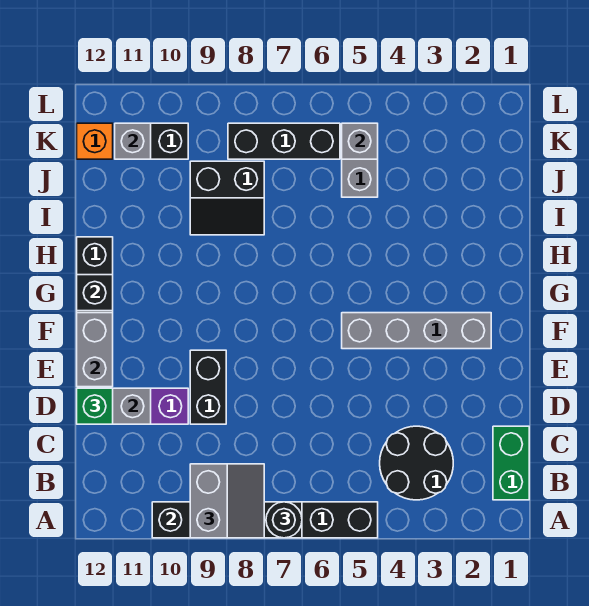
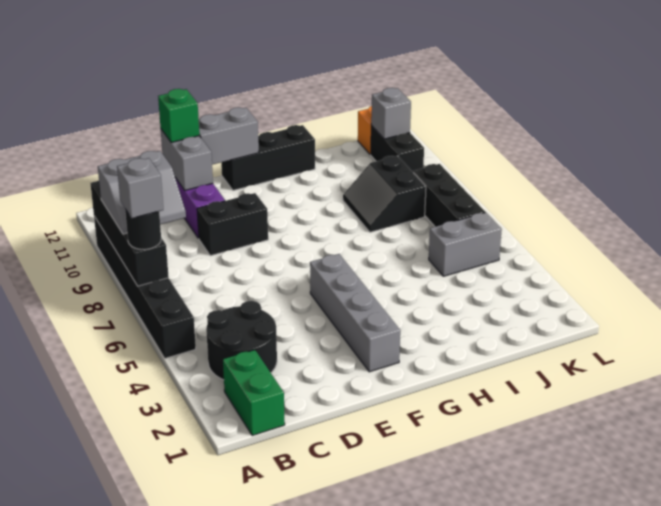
green 1x2 brick [493,426,529,500] -> green 1x2 brick turned to [223,350,285,436]
black 1x1 brick [77,275,113,311] -> none
grey 1x1 brick [342,123,378,159] -> grey 1x1 brick moved to [117,158,163,218]

